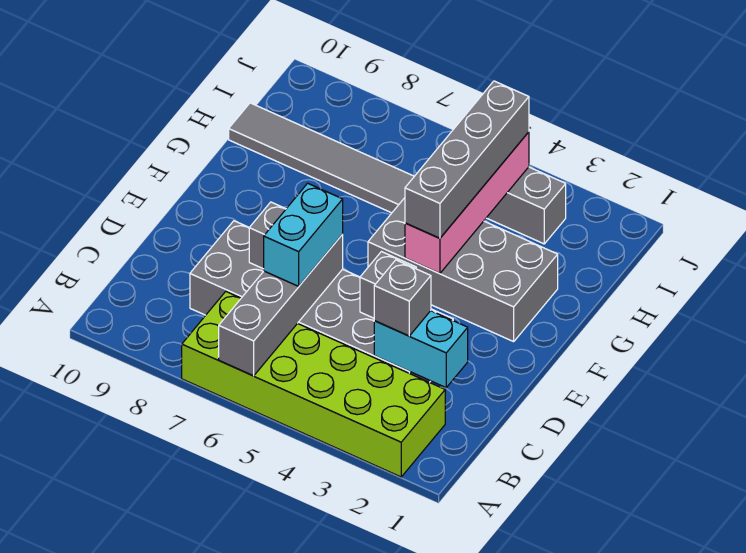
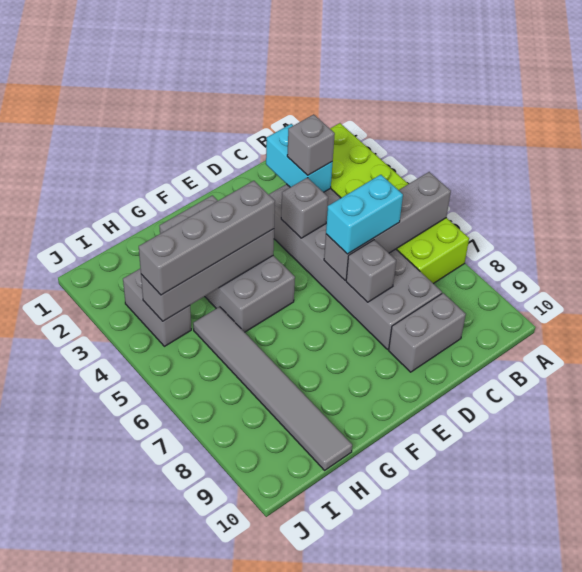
none -> grey 1x2 brick [389,293,466,372]
pink 1x4 brick [405,132,529,274] -> grey 1x4 brick [141,229,274,321]

